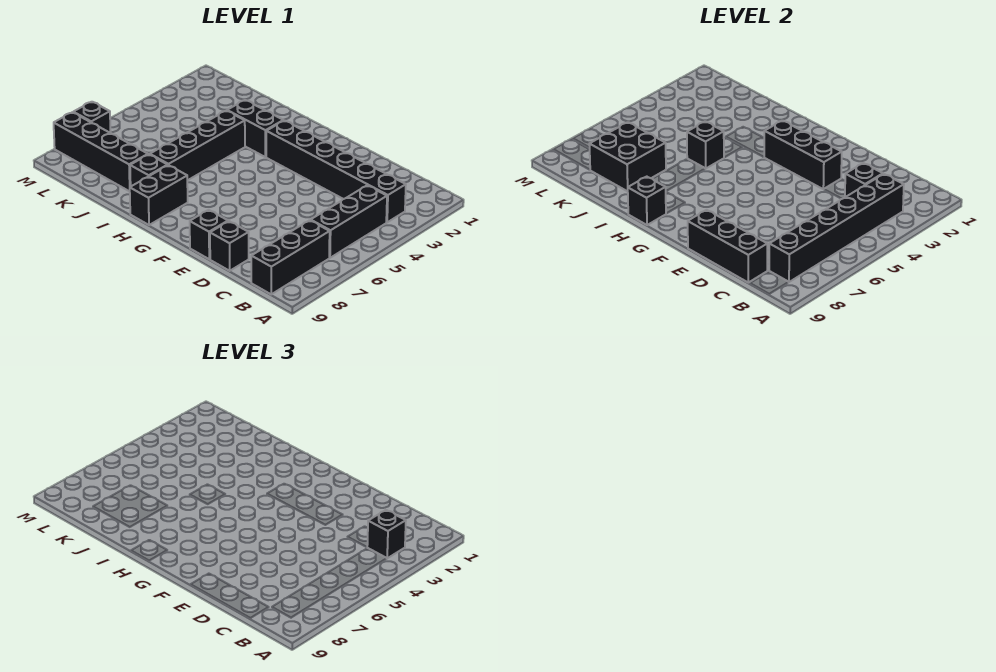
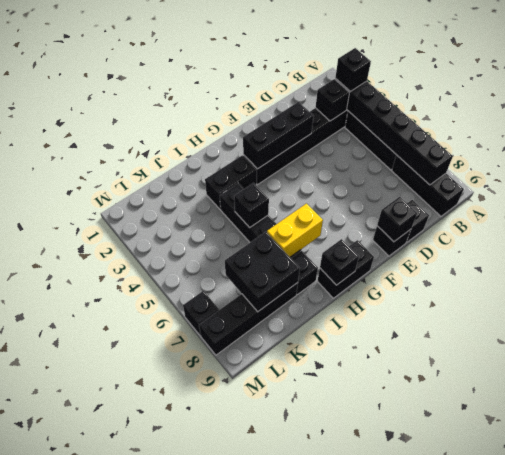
black 1x3 brick [688,210,767,282] -> black 1x1 brick [377,197,417,242]
none -> yellow 1x2 brick [267,204,323,257]
black 1x2 brick [130,165,188,225] -> black 1x2 brick turned to [317,240,374,298]

